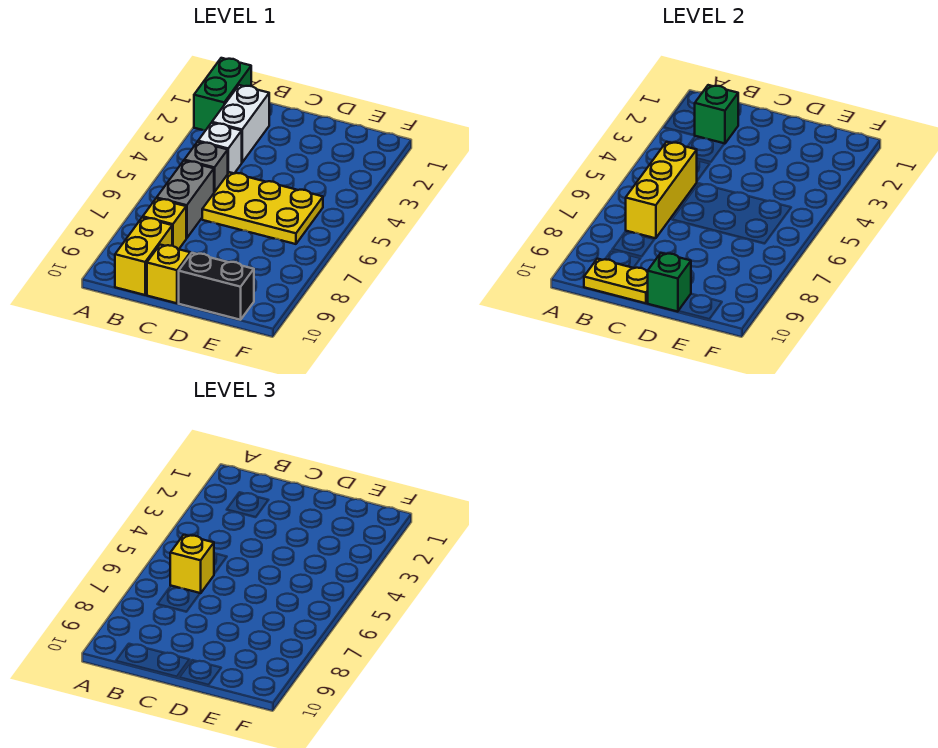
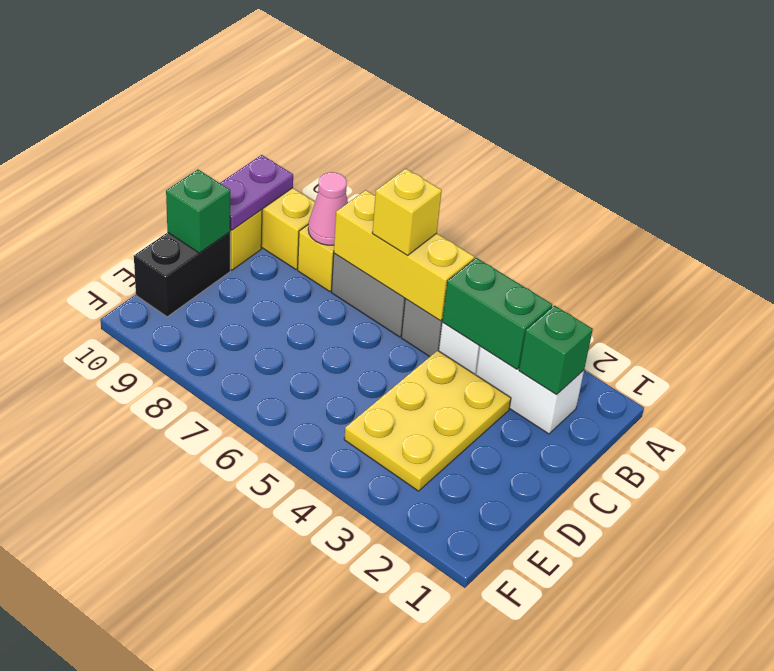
green 1x2 brick [194,58,251,130] -> green 1x2 brick moved to [442,258,552,369]
none -> pink 1x1 cone [308,172,348,245]
yellow 1x2 plate [584,259,648,303] -> purple 1x2 plate [220,155,293,230]
yellow 2x3 plate [202,172,323,244] -> yellow 2x3 plate moved to [344,350,511,491]

